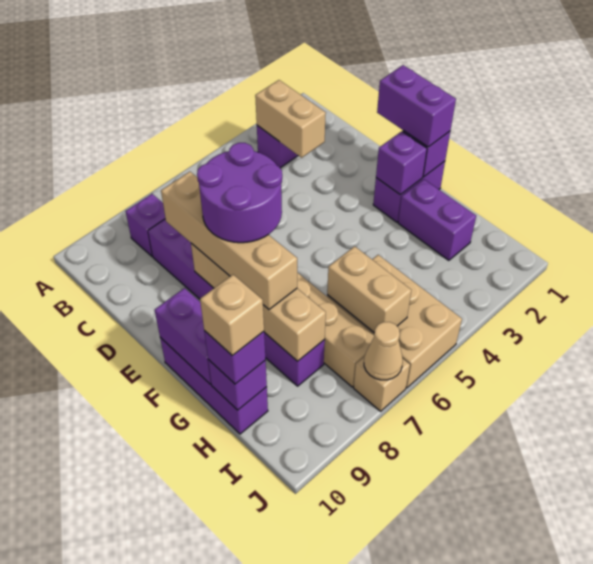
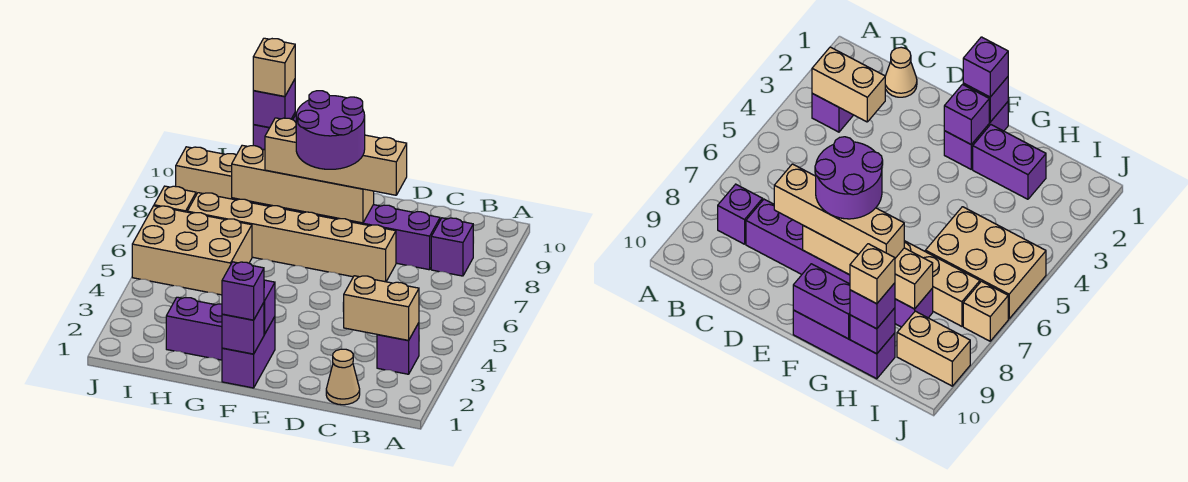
purple 1x2 brick [377,65,456,147] -> purple 1x1 brick [222,262,264,320]
tan 1x2 brick [327,246,411,332] -> tan 1x2 brick moved to [176,147,236,199]
tan 1x1 cone [364,322,403,380] -> tan 1x1 cone moved to [326,349,360,405]

